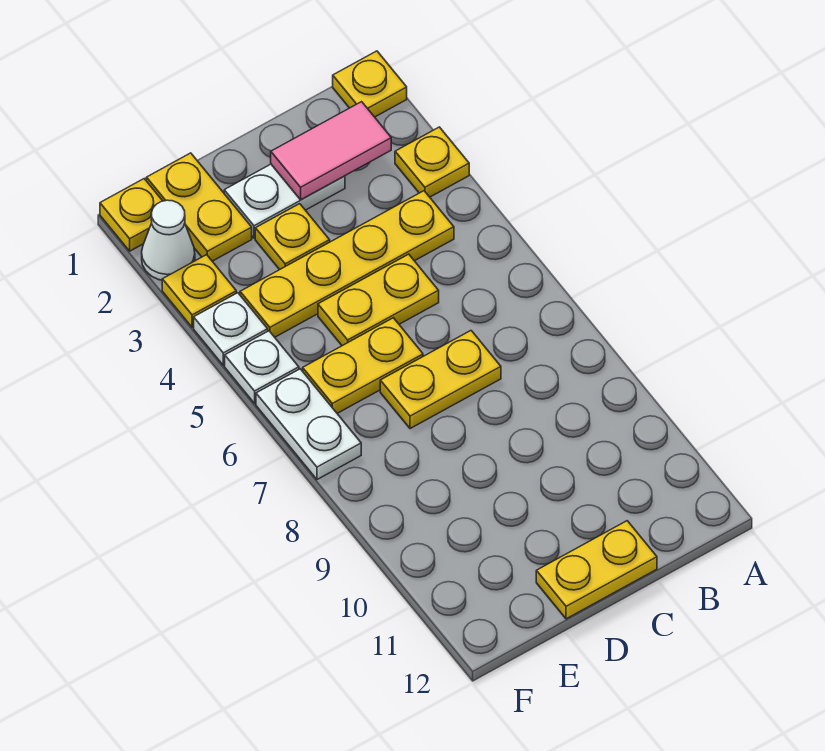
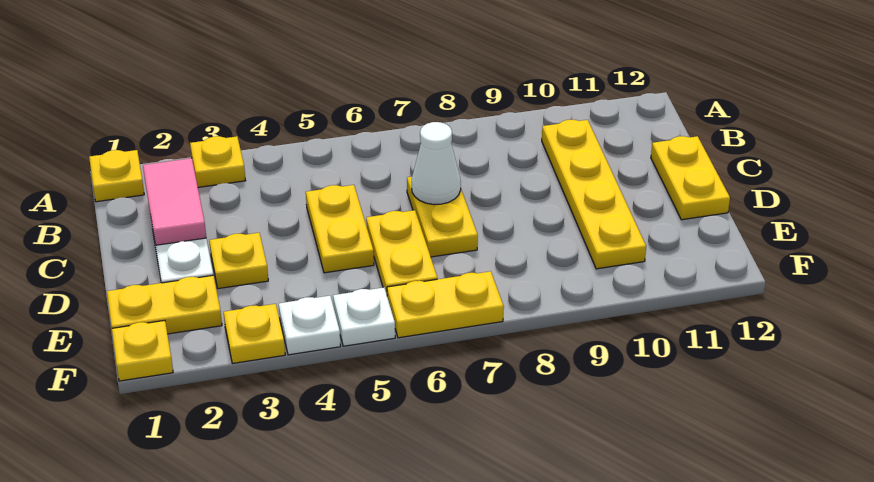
yellow 1x4 plate [240,191,454,337] -> yellow 1x4 plate moved to [542,120,646,269]
white 1x1 cone [142,200,195,280] -> white 1x1 cone moved to [412,122,461,205]
white 1x2 plate [256,369,361,480] -> yellow 1x2 plate [387,271,504,338]

